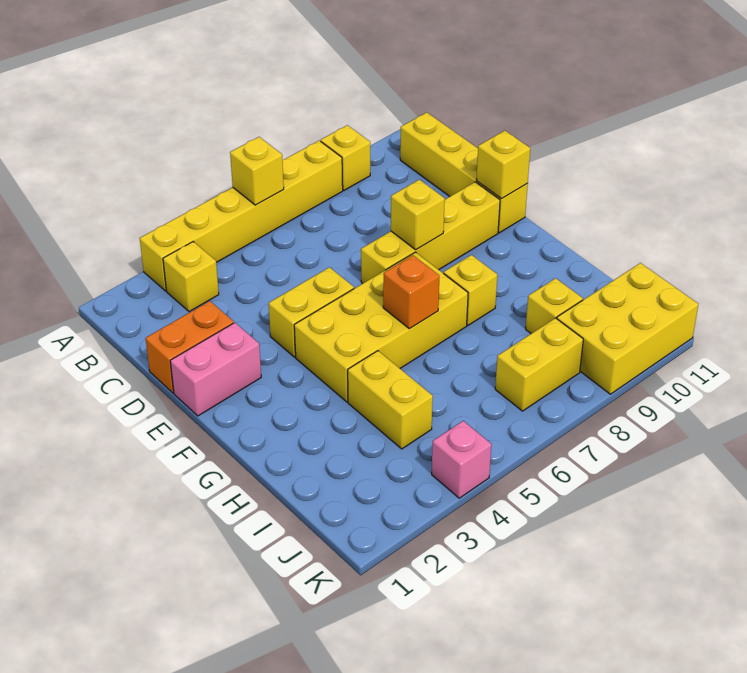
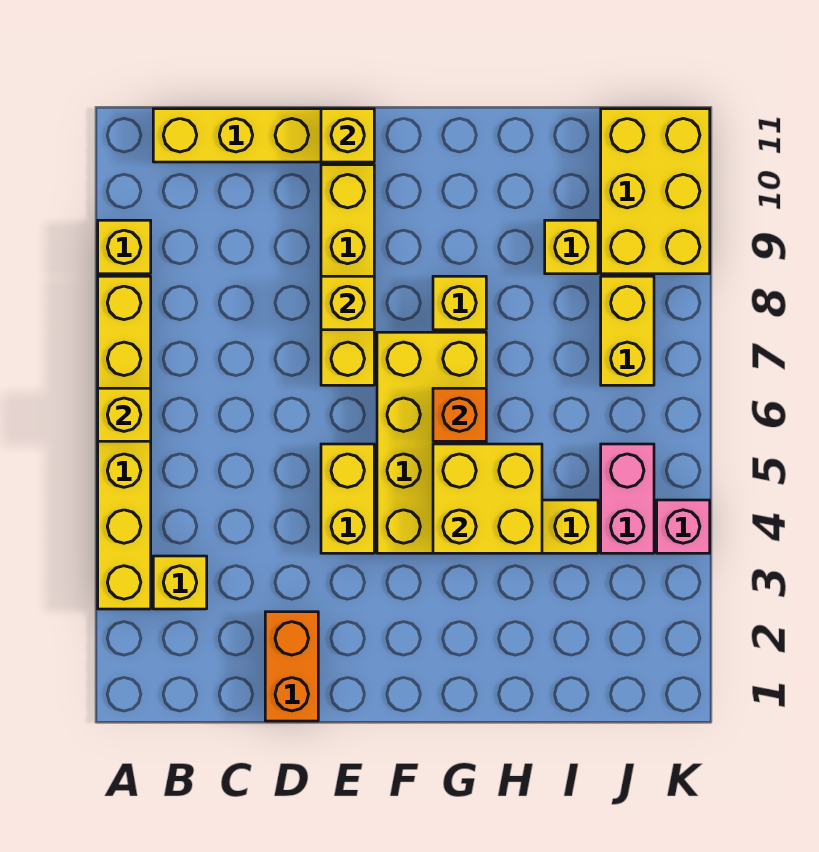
pink 1x2 brick [170,323,261,416] -> pink 1x2 brick moved to [601,444,654,553]
none -> yellow 2x2 brick [433,444,542,553]

